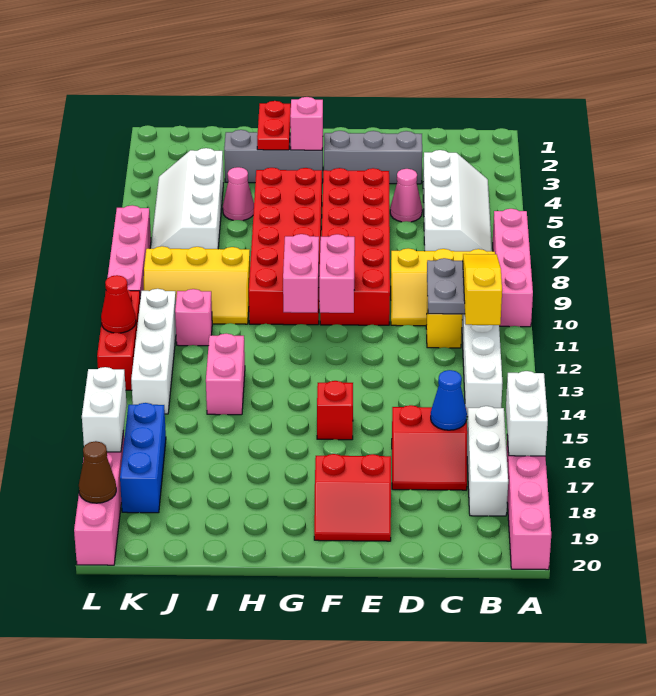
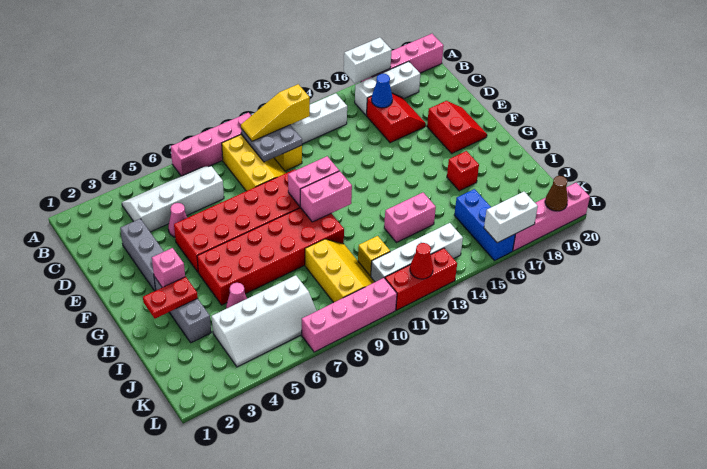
red 1x1 brick [317,381,353,440] -> red 1x1 brick moved to [447,151,479,191]
pink 1x1 brick [175,289,212,346] -> yellow 1x1 brick [358,236,390,276]
blue 1x3 brick [120,403,166,513] -> blue 1x3 brick turned to [454,189,515,261]

